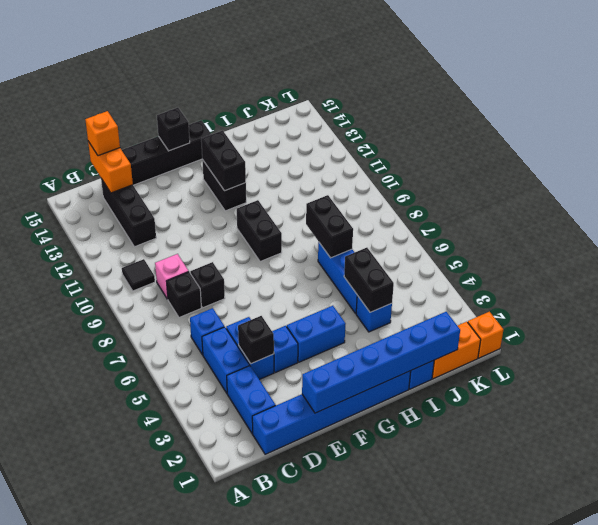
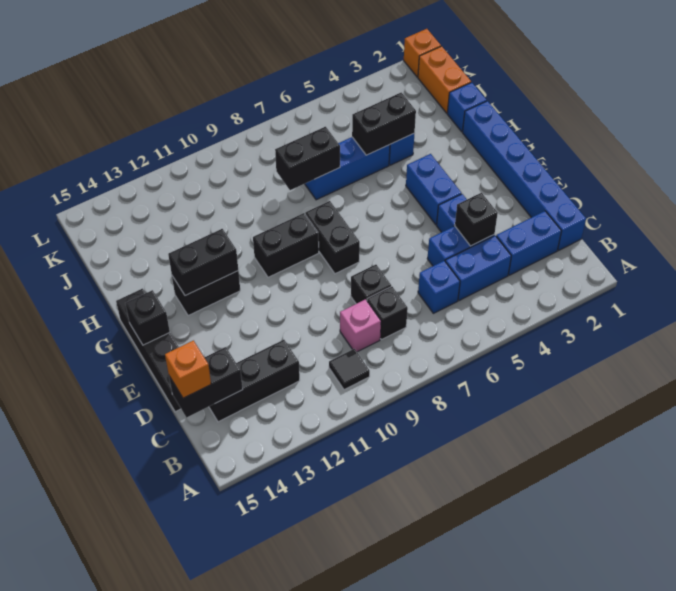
orange 1x2 brick [88,141,133,193] -> black 1x2 brick [169,347,243,418]
blue 1x6 brick [302,312,460,413] -> none
none -> black 1x2 brick [305,201,360,274]

